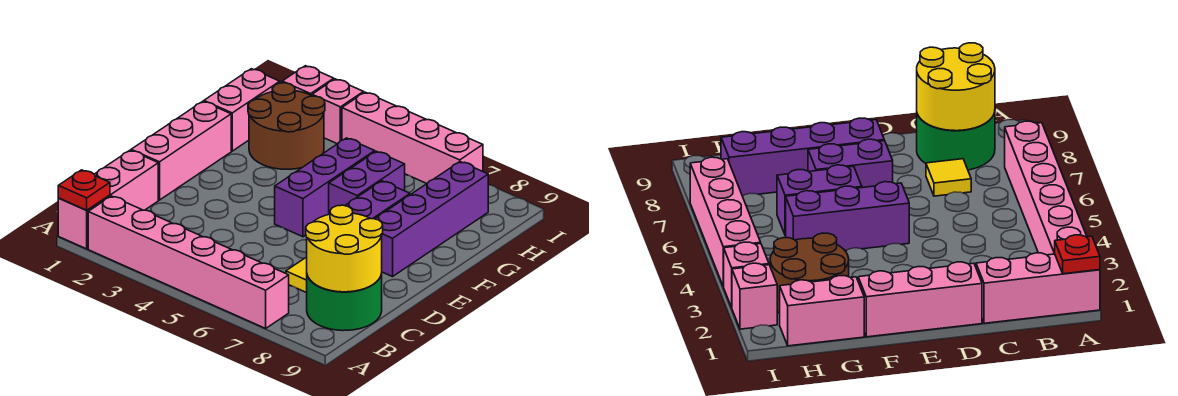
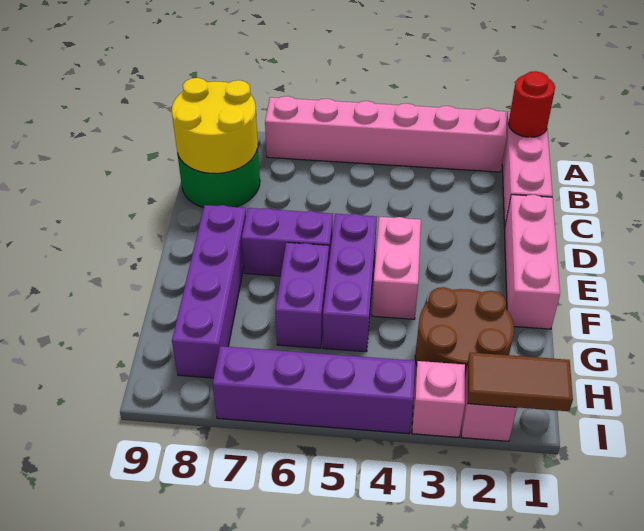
red 1x1 plate [58,170,110,210] -> red 1x1 round brick [508,71,555,137]
yellow 1x1 tile [286,257,307,293] -> none
purple 1x2 brick [345,181,410,219] -> purple 1x2 brick turned to [242,208,333,276]
pink 1x2 brick [204,69,280,151] -> pink 1x2 brick moved to [372,217,421,319]
none -> brown 1x2 tile [468,353,573,411]
pink 1x4 brick [342,92,483,183] -> purple 1x4 brick [212,346,415,434]

